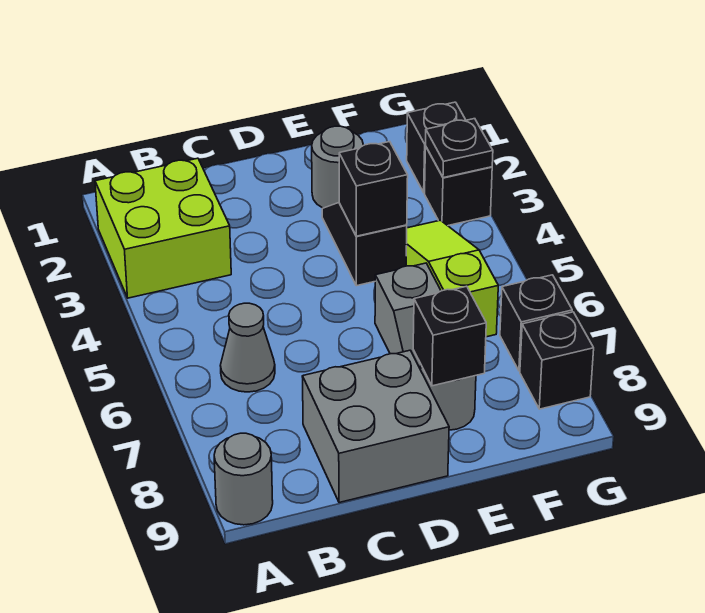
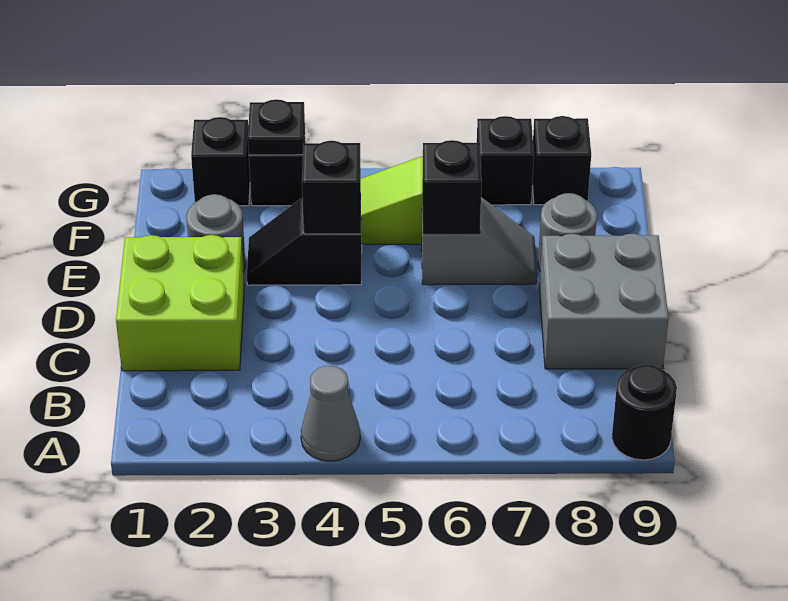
lime 2x2 brick [95,158,231,298] -> lime 2x2 brick moved to [116,235,244,371]
grey 1x1 round brick [214,433,273,525] -> black 1x1 round brick [612,364,677,460]
grey 1x1 cone [220,303,275,392] -> grey 1x1 cone moved to [301,366,360,461]
black 1x1 brick [413,286,486,386] -> black 1x1 brick moved to [422,140,482,234]

